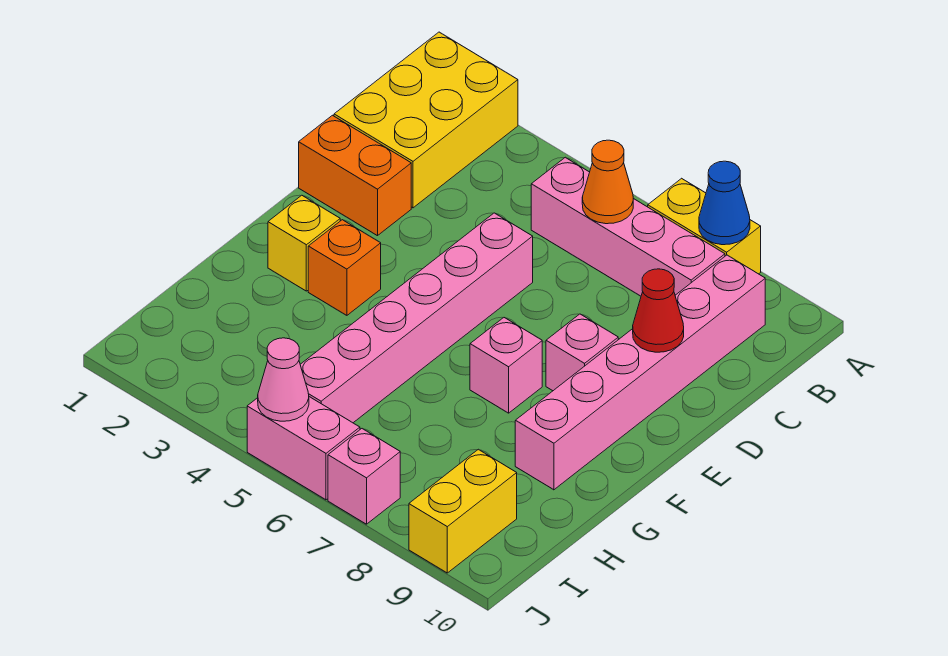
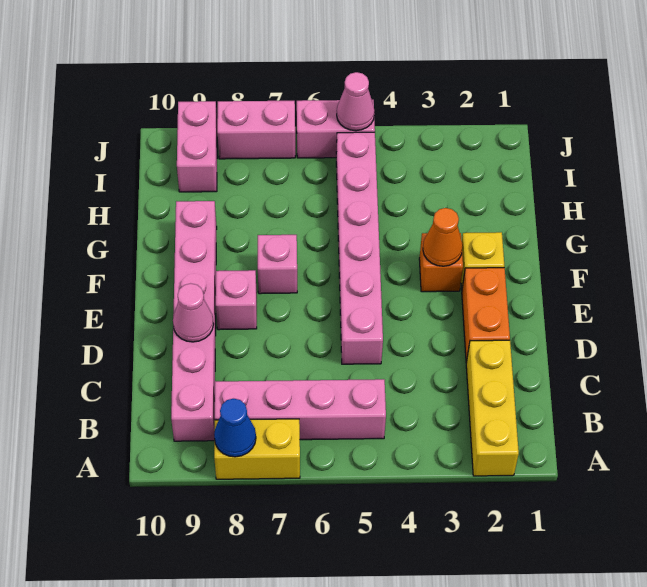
yellow 2x3 brick [334,32,518,208] -> yellow 1x3 brick [466,340,519,476]
orange 1x1 cone [582,140,633,224] -> orange 1x1 cone moved to [423,208,463,266]
orange 1x2 brick [299,115,411,236] -> orange 1x2 brick turned to [462,268,510,362]
red 1x1 cone [633,269,684,352] -> pink 1x1 cone [173,283,214,342]
yellow 1x2 brick [409,449,517,573] -> pink 1x2 brick [177,101,217,192]
pink 1x1 brick [328,429,400,524] -> pink 1x2 brick [217,101,295,159]

